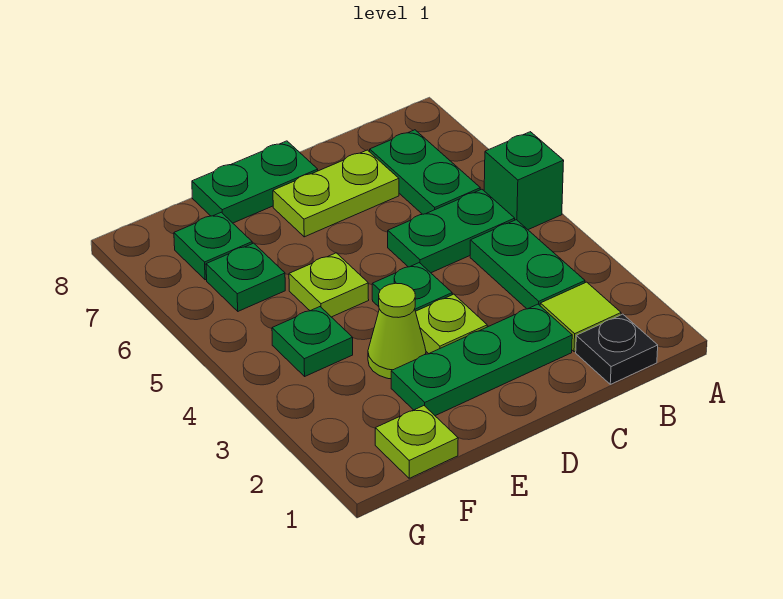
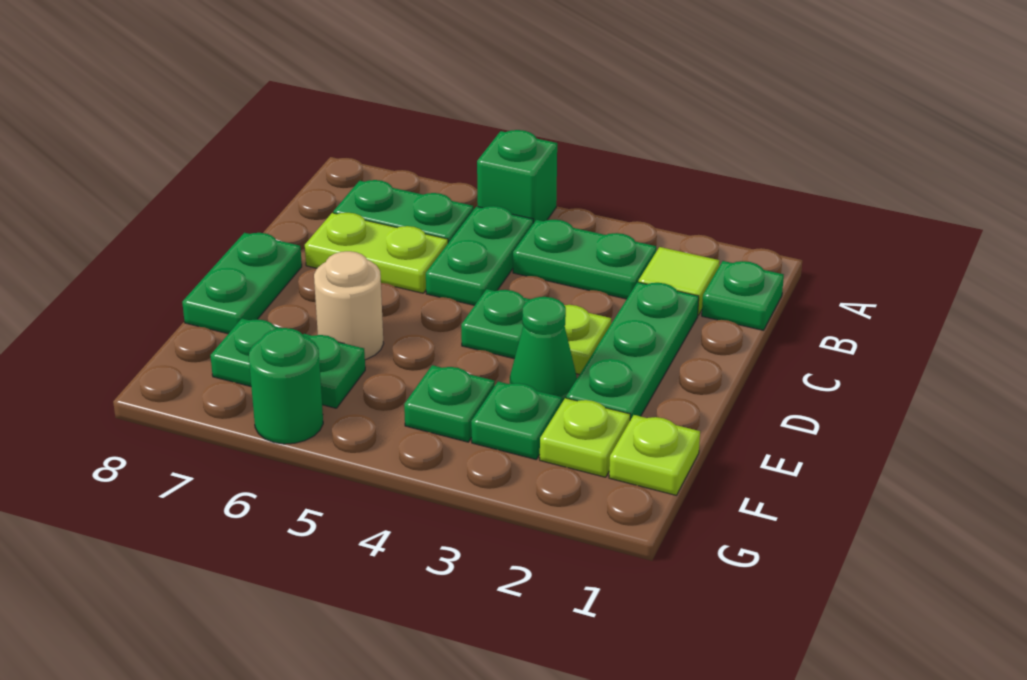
black 1x1 plate [576,314,658,384] -> green 1x1 plate [702,261,784,330]
lime 1x2 plate [273,150,399,237] -> lime 1x2 plate turned to [305,213,448,293]
lime 1x1 cone [368,283,426,379] -> green 1x1 cone [510,297,577,402]
lime 1x1 plate [289,253,369,317] -> lime 1x1 plate moved to [540,398,630,477]
none -> tan 1x1 round brick [314,251,384,360]
none -> green 1x1 plate [471,381,562,459]
none -> green 1x1 round brick [249,328,323,444]

